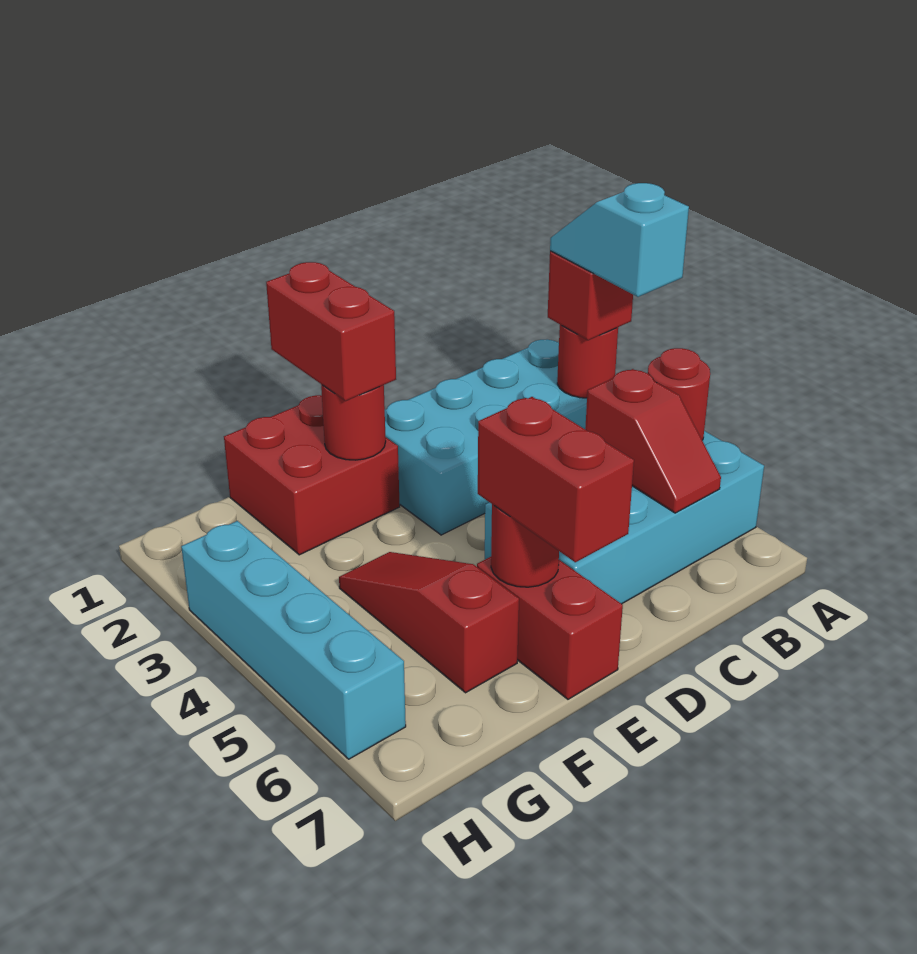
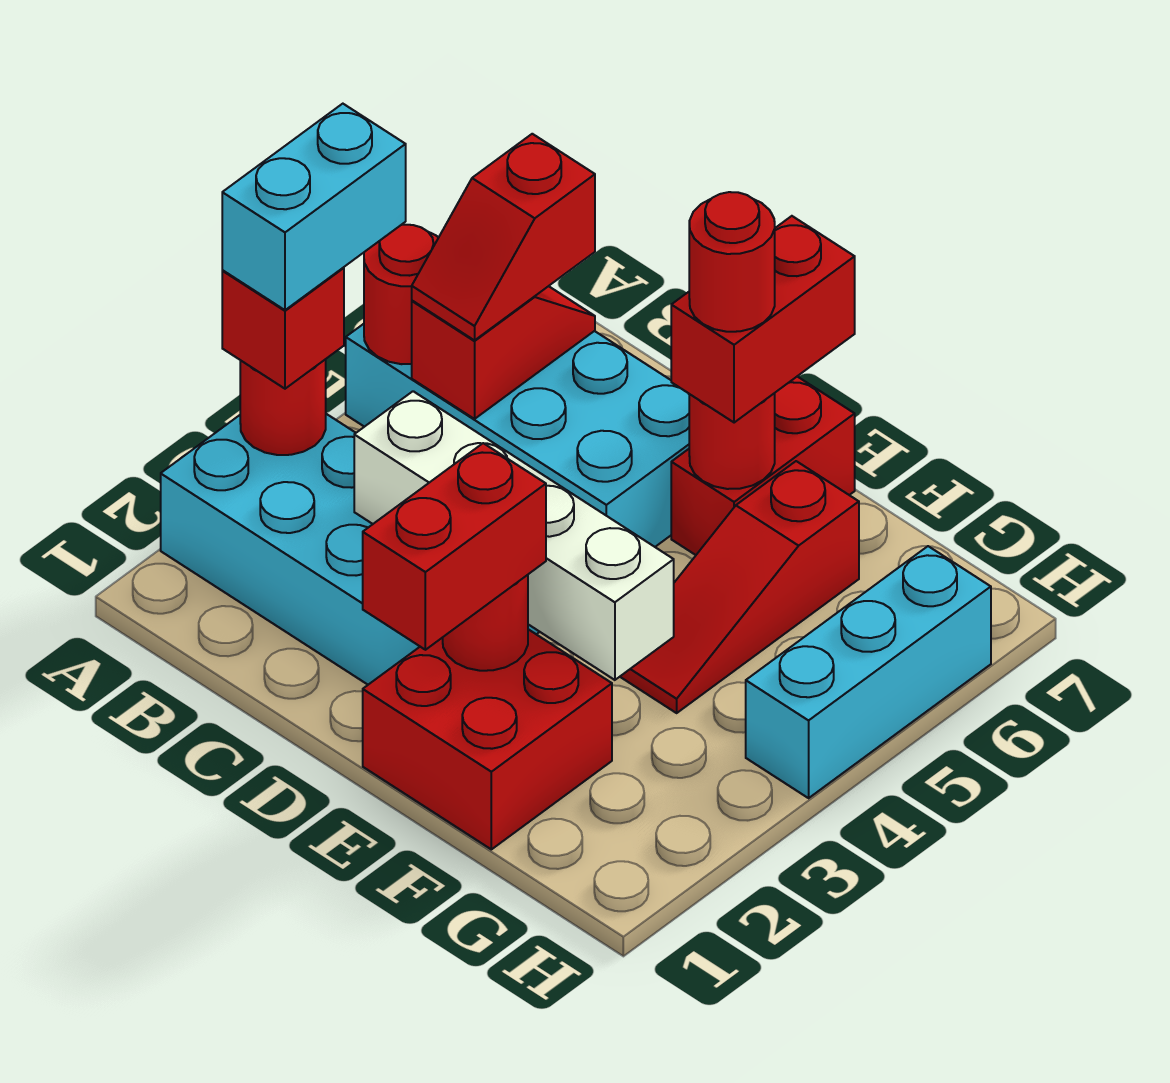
cyan 1x2 slope [550,183,689,297] -> cyan 1x2 brick [222,104,406,310]
none -> red 1x2 slope [412,134,595,340]
none -> white 1x4 brick [354,391,674,680]
none -> red 1x1 round brick [689,192,775,332]
cyan 1x4 brick [181,521,406,759] -> cyan 1x3 brick [746,546,991,798]

